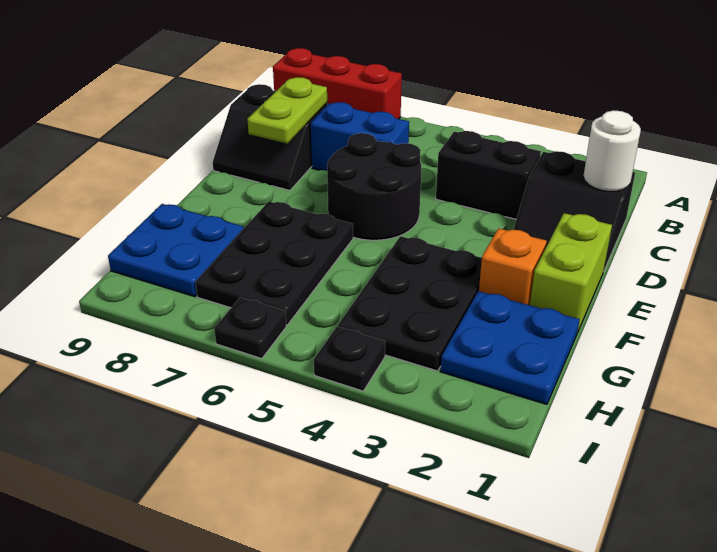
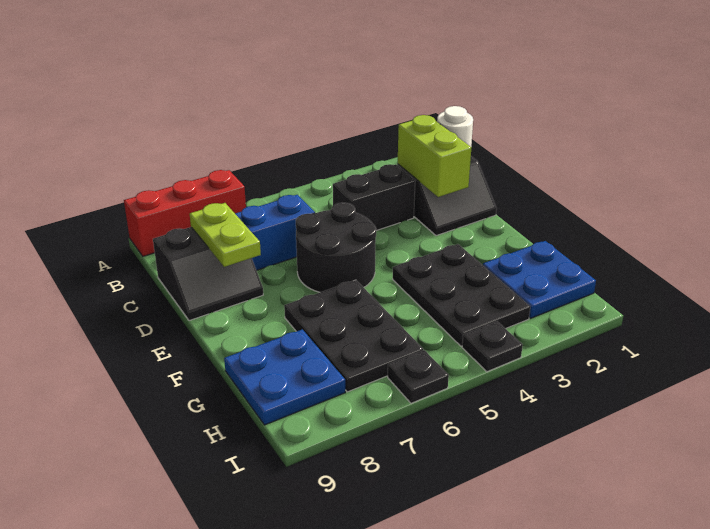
lime 1x2 brick [530,213,612,333] -> lime 1x2 brick moved to [398,115,471,197]
orange 1x1 brick [479,228,547,305] -> none

